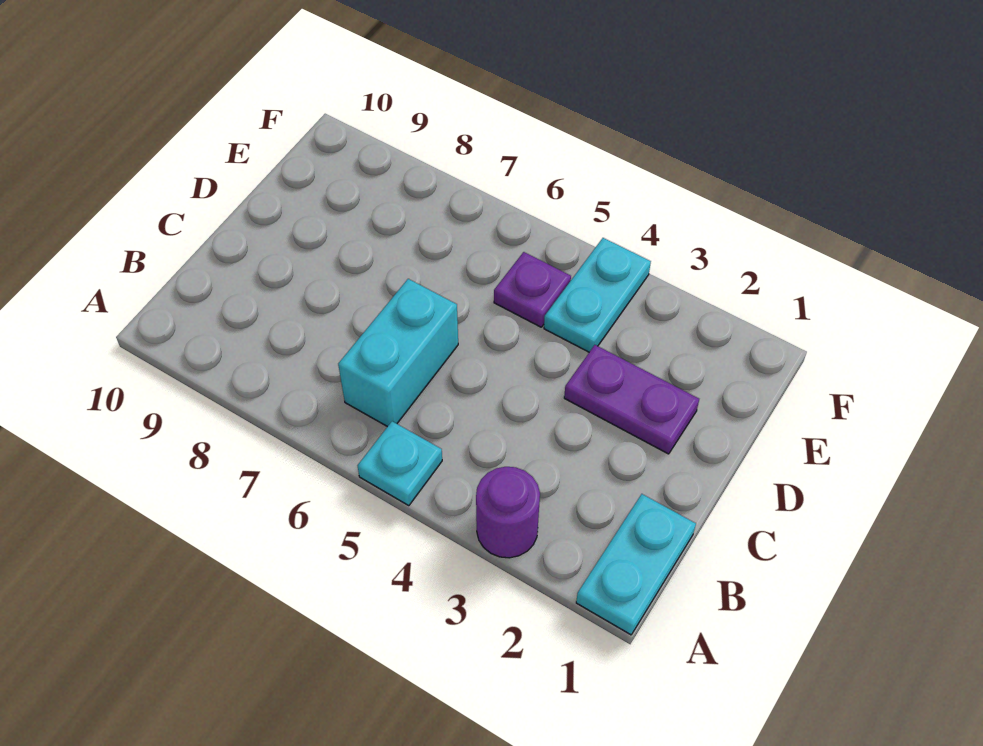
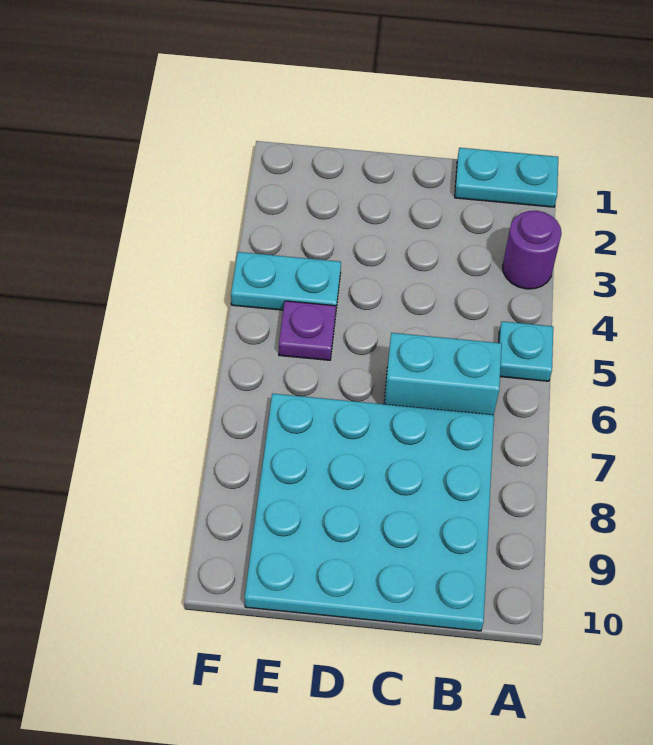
none -> cyan 4x4 plate [245,394,494,631]
purple 1x2 plate [564,345,699,454] -> none

